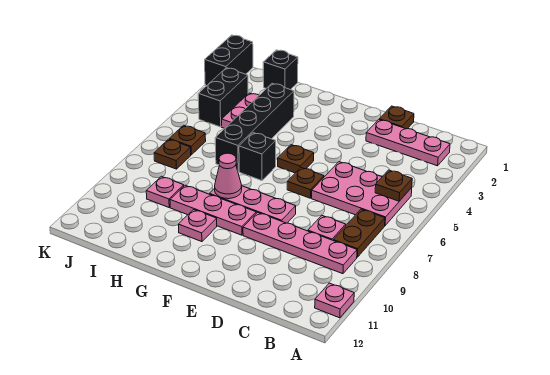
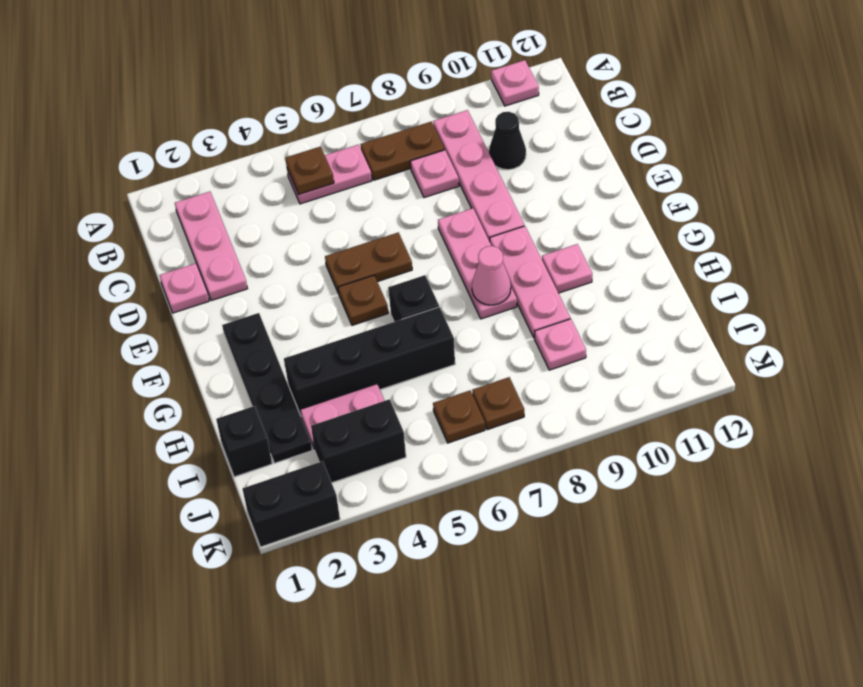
pink 2x3 plate [312,162,412,225] -> pink 1x2 plate [287,145,372,204]
none -> black 1x1 cone [489,112,526,170]
brown 1x1 plate [379,106,414,129] -> pink 1x1 plate [160,263,209,313]
brown 1x1 plate [287,168,324,198] -> brown 1x2 plate [325,232,412,294]
none -> black 1x4 plate [222,313,312,463]

